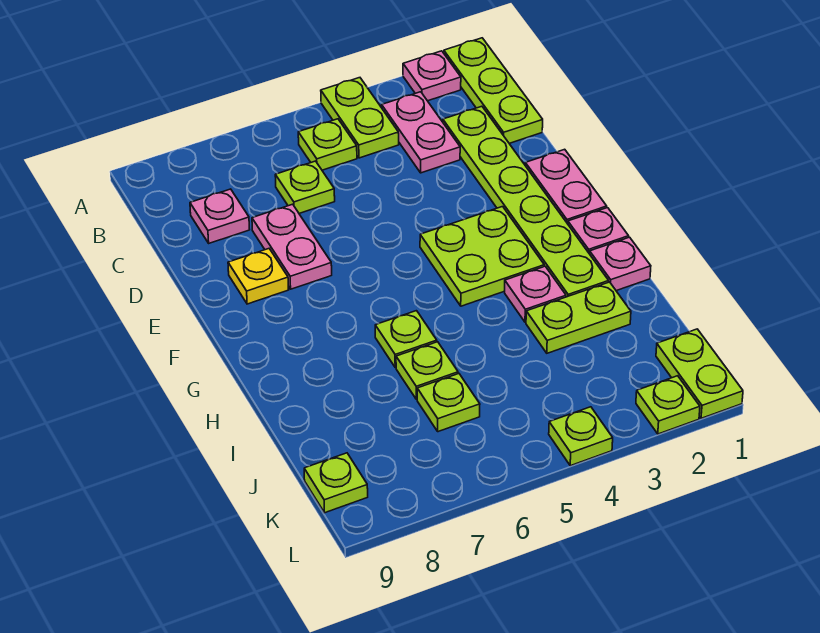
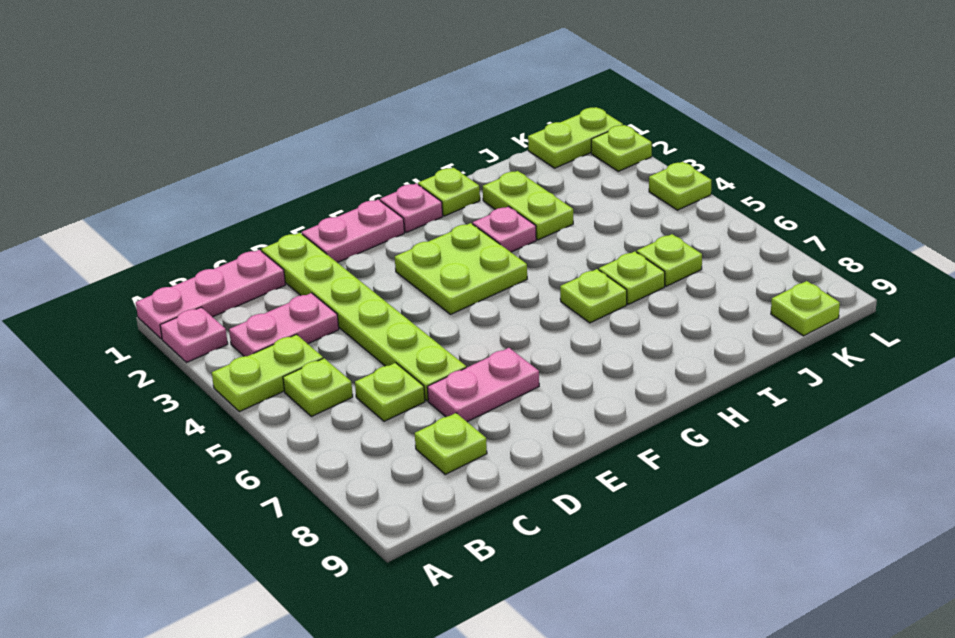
lime 1x3 plate [444,38,543,143] -> pink 1x3 plate [136,250,285,339]
lime 1x6 plate [443,106,609,297] -> lime 1x6 plate turned to [261,233,466,401]
pink 1x1 plate [190,189,250,243] -> lime 1x1 plate [415,413,487,474]
yellow 1x1 plate [228,249,289,304] -> none
pink 1x1 plate [590,237,651,291] -> lime 1x1 plate [418,168,480,216]

